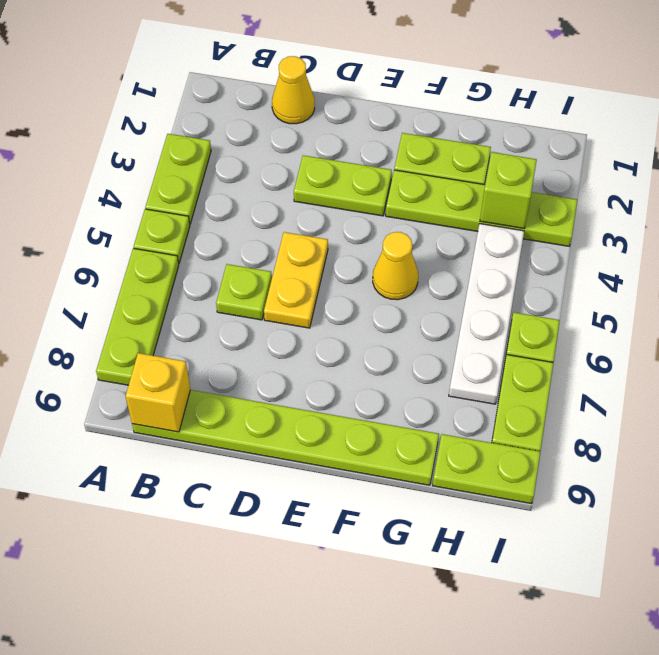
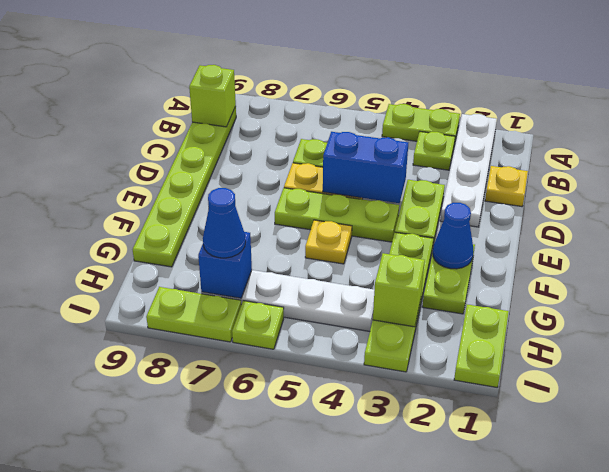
none -> white 1x4 plate [440,114,497,227]
lime 1x1 plate [134,209,190,263] -> lime 1x1 plate moved to [413,132,455,170]
lime 1x3 plate [96,248,179,385] -> lime 1x3 plate moved to [275,188,399,242]
yellow 1x1 brick [126,353,190,432] -> lime 1x1 brick [189,65,236,127]
yellow 1x1 cone [272,56,315,124] -> yellow 1x1 plate [485,166,528,207]
none -> blue 1x2 brick [323,132,408,203]
none -> blue 1x1 cone [433,203,474,269]
yellow 1x1 cone [373,232,418,300] -> yellow 1x1 plate [305,220,352,264]
none -> blue 1x1 brick [198,232,252,298]
none -> blue 1x1 cone [203,188,246,258]
lime 1x2 plate [433,434,540,504] -> lime 1x2 plate moved to [454,304,509,388]

